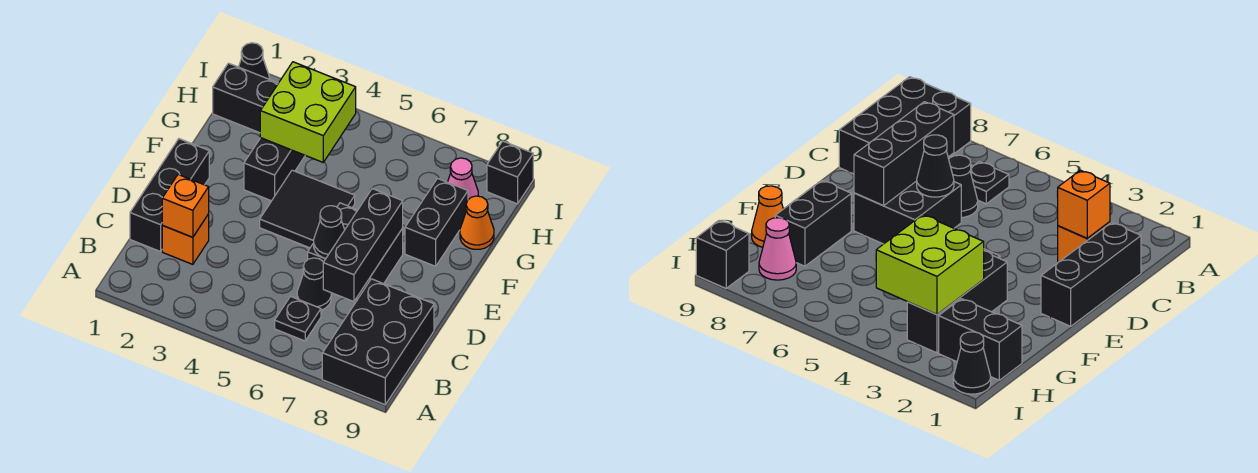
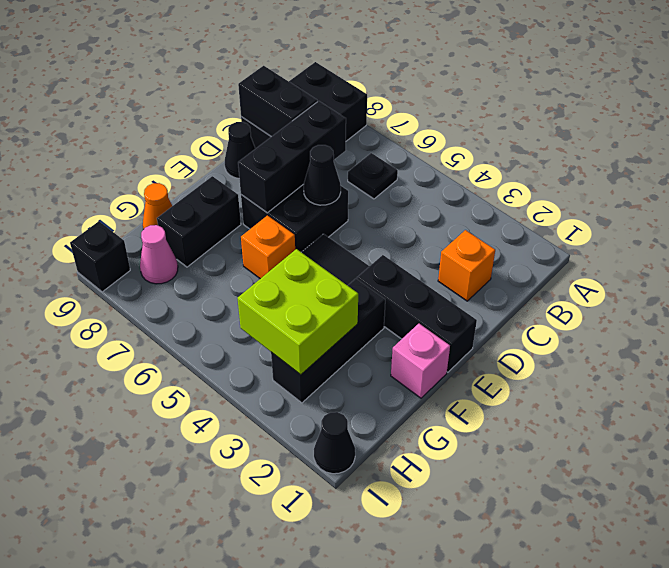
black 1x3 brick [130,139,209,252] -> black 1x3 brick turned to [357,255,477,372]
orange 1x1 brick [162,175,209,237] -> orange 1x1 brick moved to [241,216,295,279]
black 1x1 cone [297,258,331,310] -> black 1x1 cone moved to [225,122,255,178]
none -> pink 1x1 brick [391,324,450,398]
black 1x2 brick [213,63,278,133] -> black 1x2 brick moved to [238,66,317,137]

